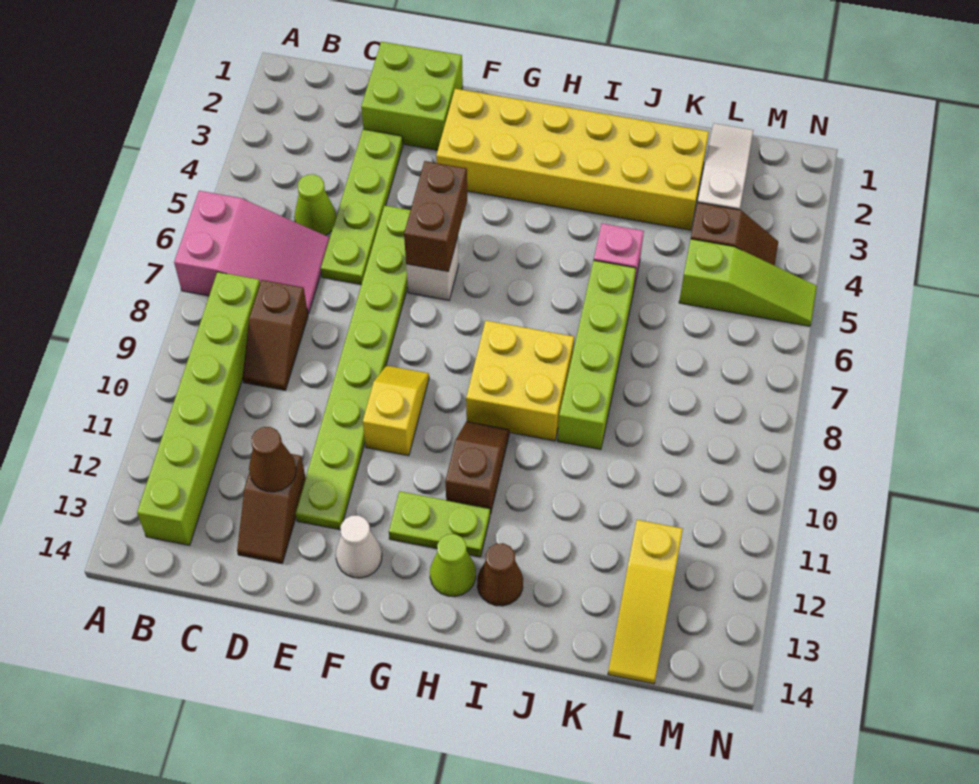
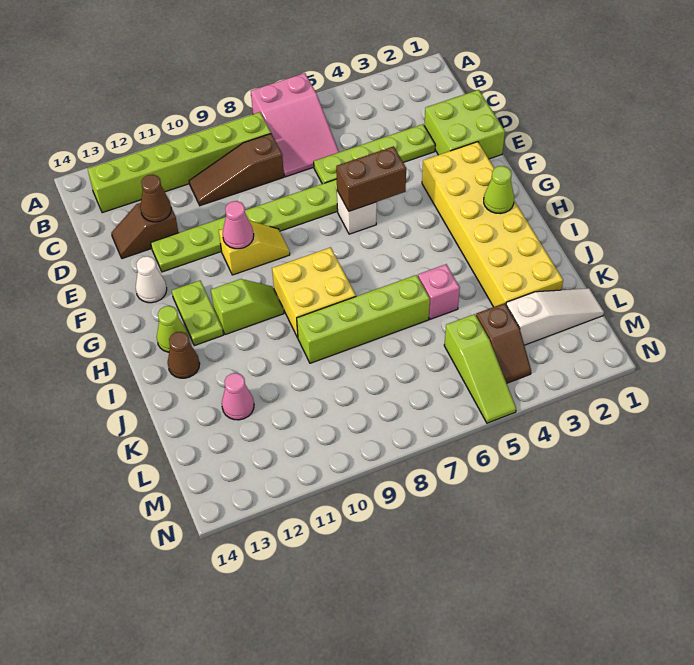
lime 1x1 cone [294,174,336,235] -> lime 1x1 cone moved to [484,166,514,214]
brown 1x2 slope [242,280,308,390] -> brown 1x3 slope [189,134,284,206]
none -> pink 1x1 cone [223,201,254,249]
brown 1x2 slope [445,422,509,514] -> lime 1x2 slope [211,279,284,335]
none -> pink 1x1 cone [222,373,254,420]
yellow 1x3 slope [608,520,683,684] -> none

